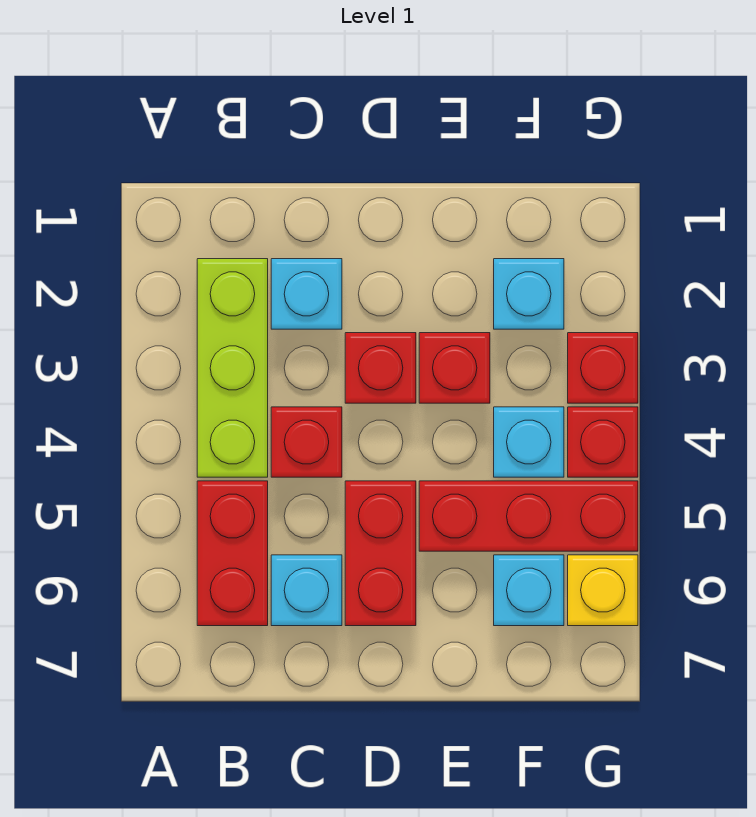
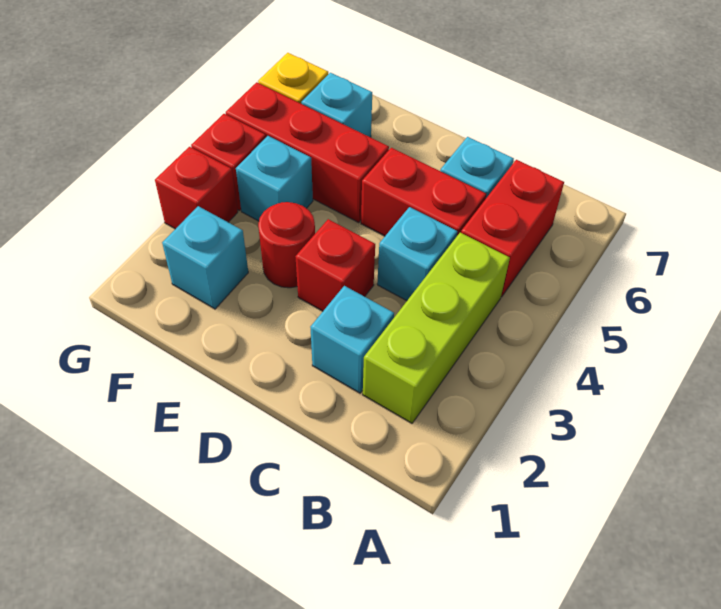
red 1x1 brick [271,407,342,477] -> cyan 1x1 brick [377,207,457,301]
red 1x2 brick [345,481,416,626] -> red 1x2 brick turned to [361,148,486,236]
red 1x1 brick [419,333,490,403] -> red 1x1 round brick [258,202,315,288]

